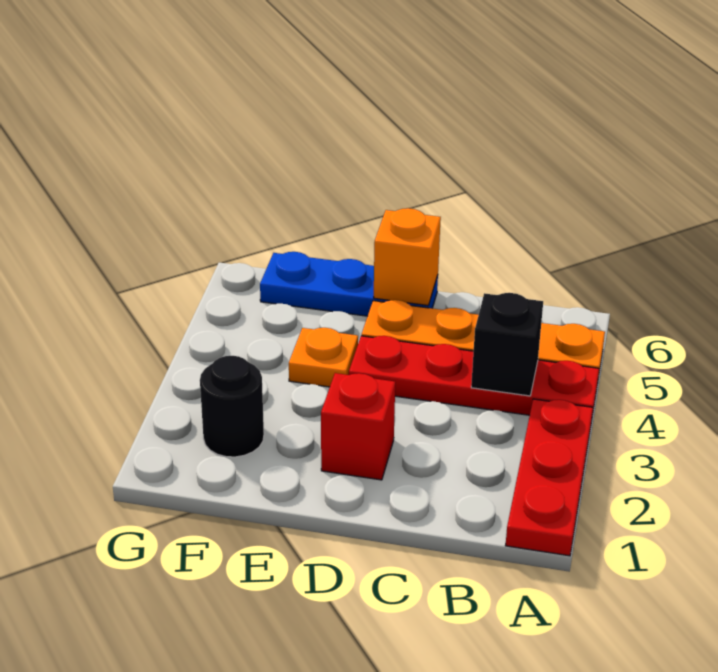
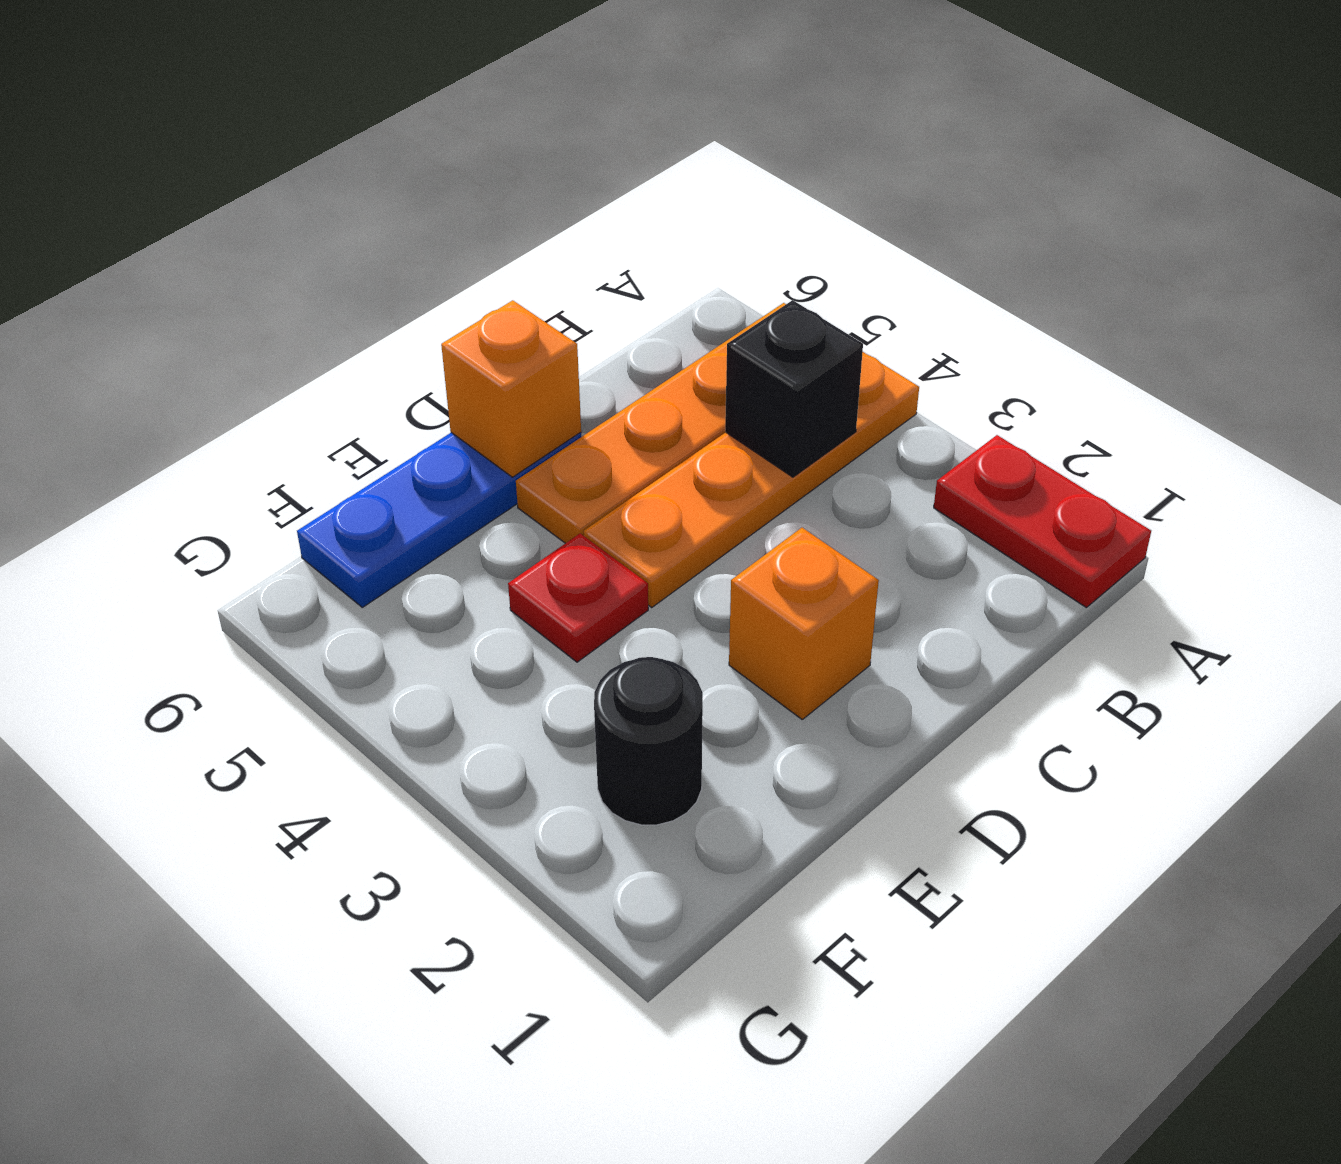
red 1x3 plate [505,399,593,556] -> red 1x2 plate [934,435,1151,608]
red 1x4 plate [349,336,599,415] -> orange 1x4 plate [584,352,919,607]
red 1x1 brick [321,373,395,480] -> orange 1x1 brick [729,528,879,719]
orange 1x1 plate [289,328,358,387] -> red 1x1 plate [508,533,648,662]

